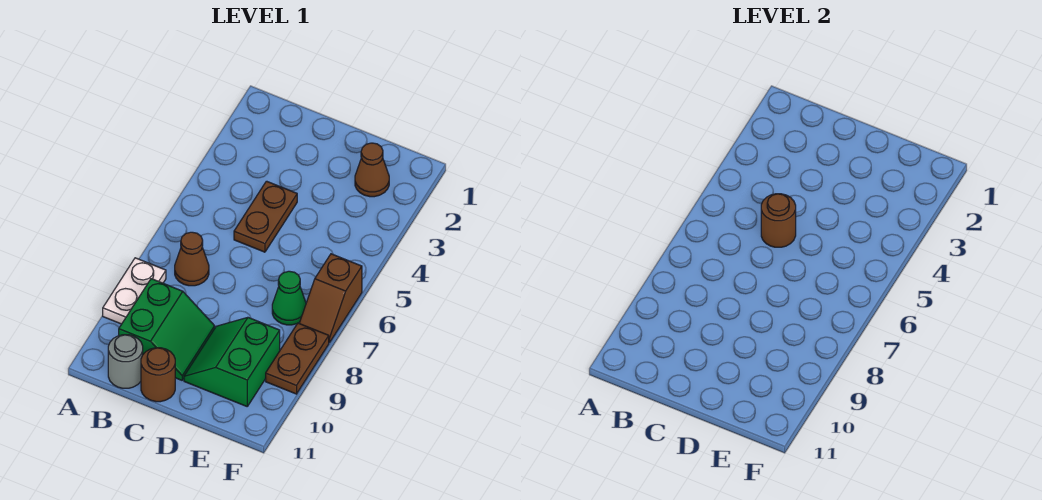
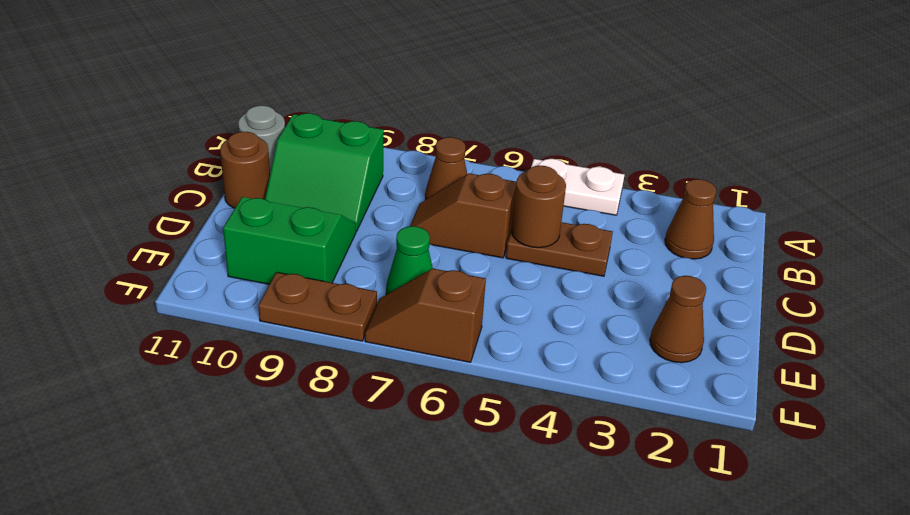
white 1x2 plate [103,258,166,324] -> white 1x2 plate moved to [531,159,625,215]
none -> brown 1x1 cone [665,179,716,259]
none -> brown 1x2 slope [410,173,516,258]

